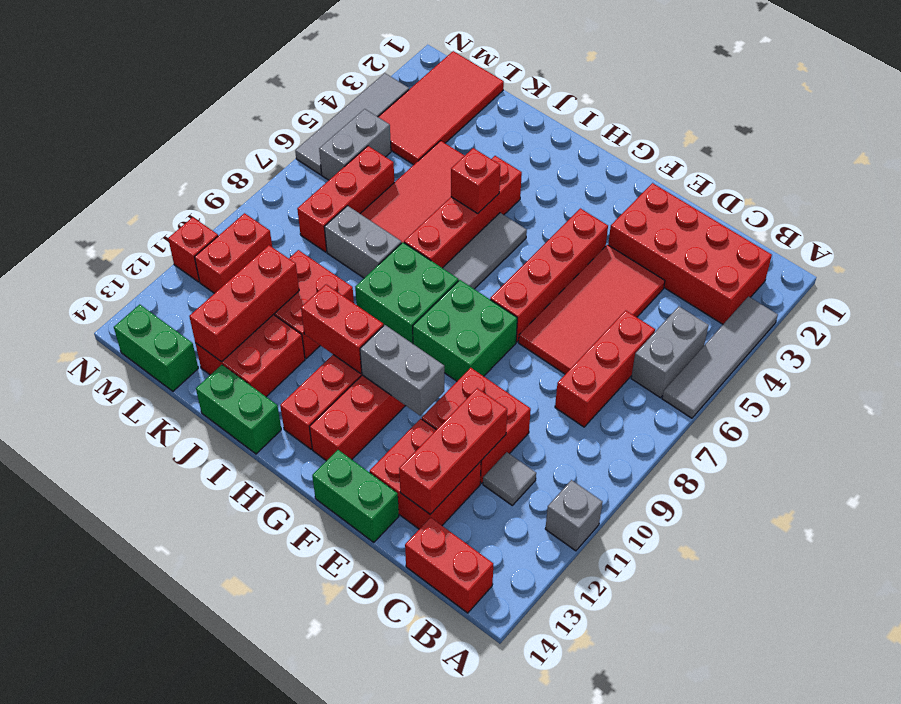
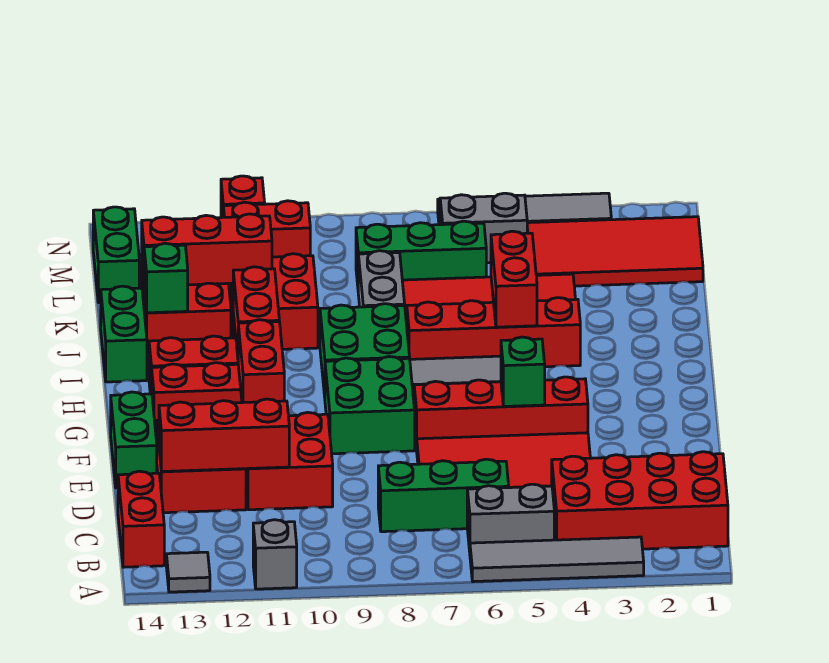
red 2x4 brick [608,183,772,324] -> red 2x4 brick turned to [552,452,728,549]
red 1x3 brick [555,311,655,427] -> green 1x3 brick [378,459,509,532]
grey 1x1 tile [483,452,536,505] -> grey 1x1 tile moved to [166,552,210,592]
none -> green 1x1 brick [501,337,545,406]
grey 1x2 brick [360,325,444,416] -> red 1x2 brick [238,320,284,403]
red 1x1 brick [451,148,500,213] -> red 1x2 brick [491,231,537,327]
none -> green 1x1 brick [144,243,188,313]
red 1x3 brick [297,146,394,252] -> green 1x3 brick [356,221,486,285]

